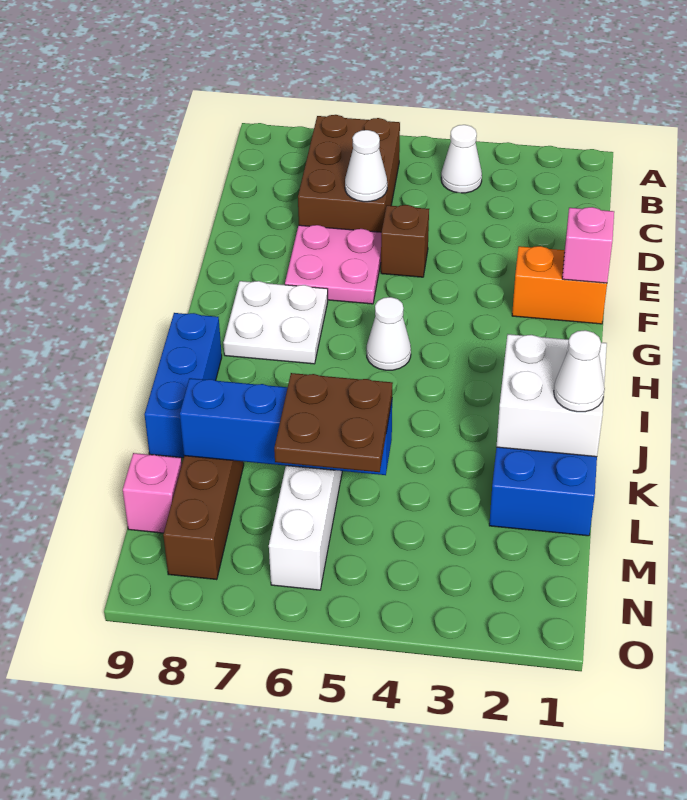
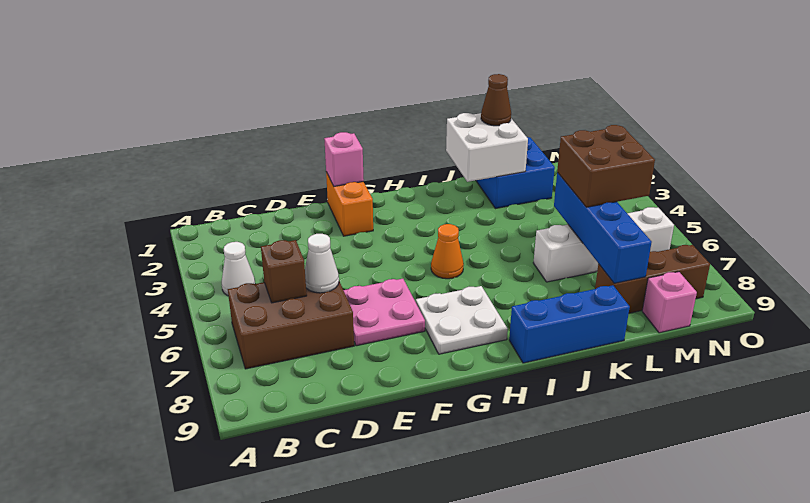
brown 1x1 brick [381,205,429,277] -> brown 1x1 brick moved to [261,240,307,303]
white 1x1 cone [367,297,411,370] -> orange 1x1 cone [431,224,464,279]
white 1x1 cone [554,330,605,412] -> brown 1x1 cone [481,74,511,126]
brown 2x2 plate [274,373,393,472] -> brown 2x2 brick [557,125,655,207]

